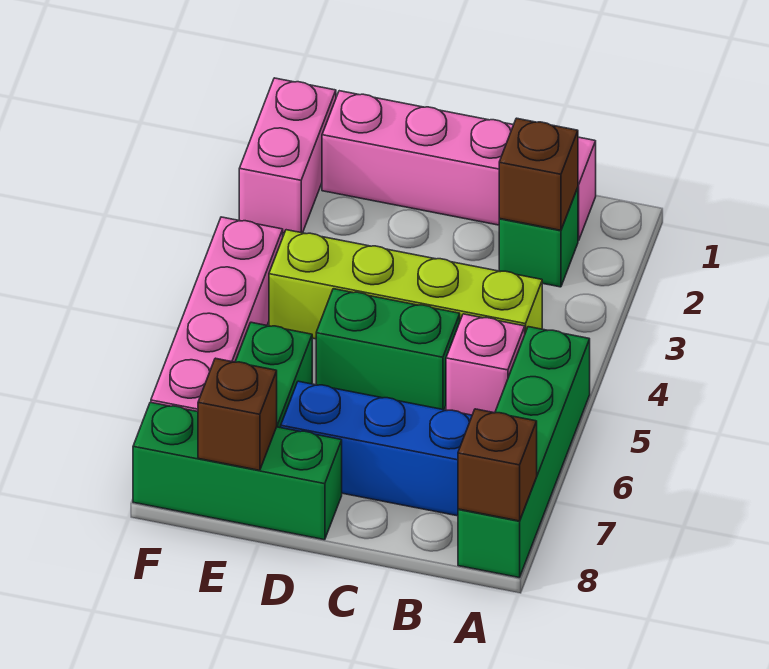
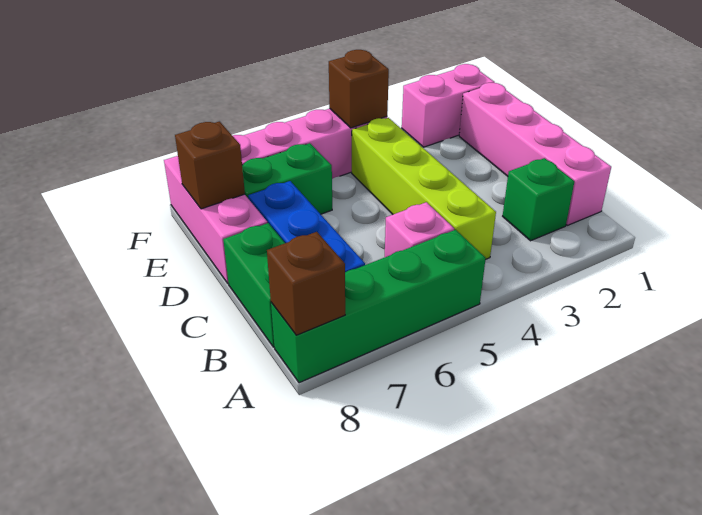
brown 1x1 brick [499,118,578,230] -> brown 1x1 brick moved to [329,50,389,128]
green 1x2 brick [316,289,460,410] -> green 1x2 brick moved to [223,223,285,347]
green 1x3 brick [133,402,342,540] -> pink 1x3 brick [164,156,267,283]

